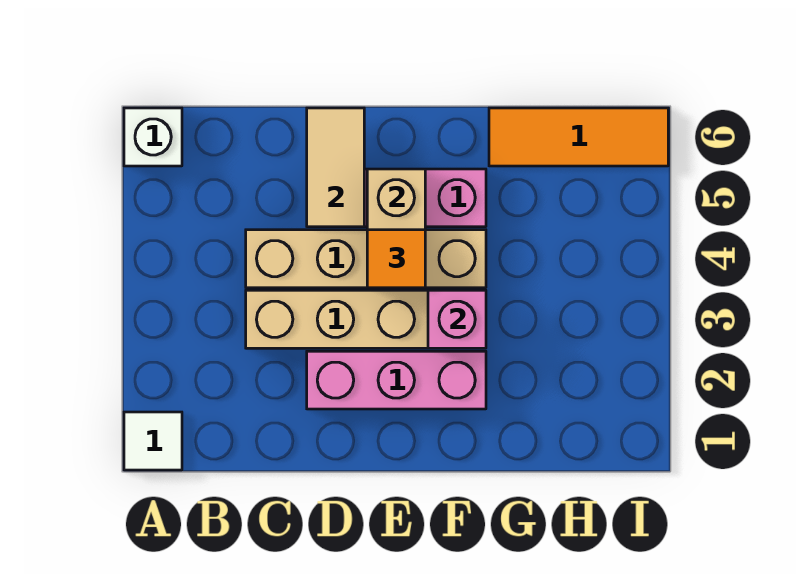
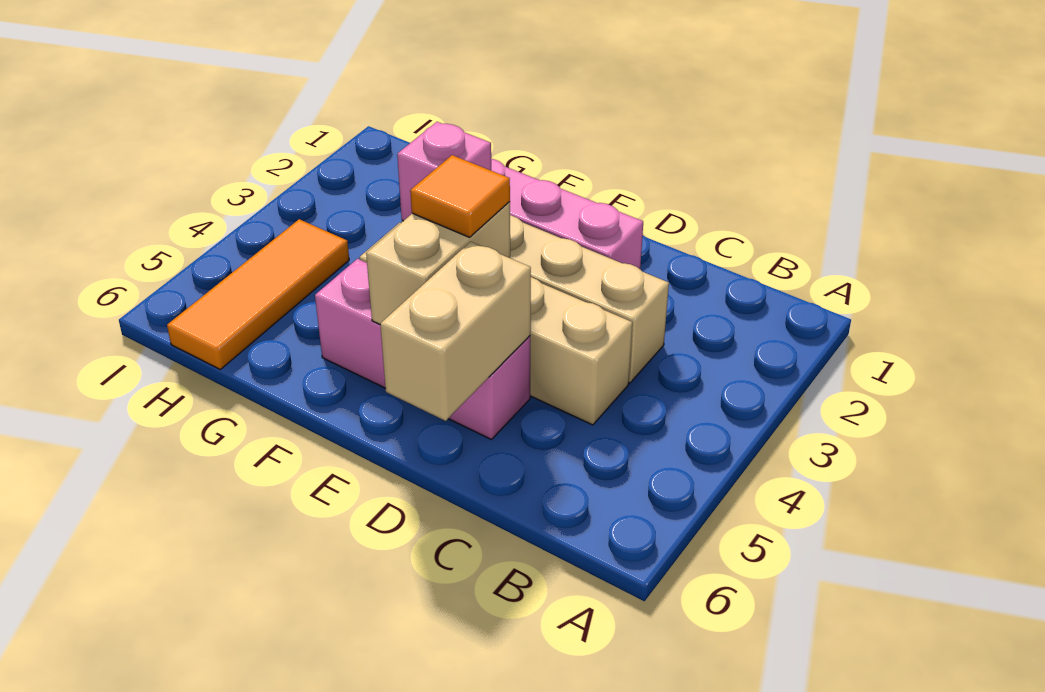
white 1x1 tile [124,412,182,470] -> none
white 1x1 brick [124,108,182,166] -> none
tan 1x2 tile [307,108,364,227] -> tan 1x2 brick [380,242,531,421]
orange 1x3 tile [489,108,668,166] -> orange 1x3 tile turned to [167,219,349,369]

